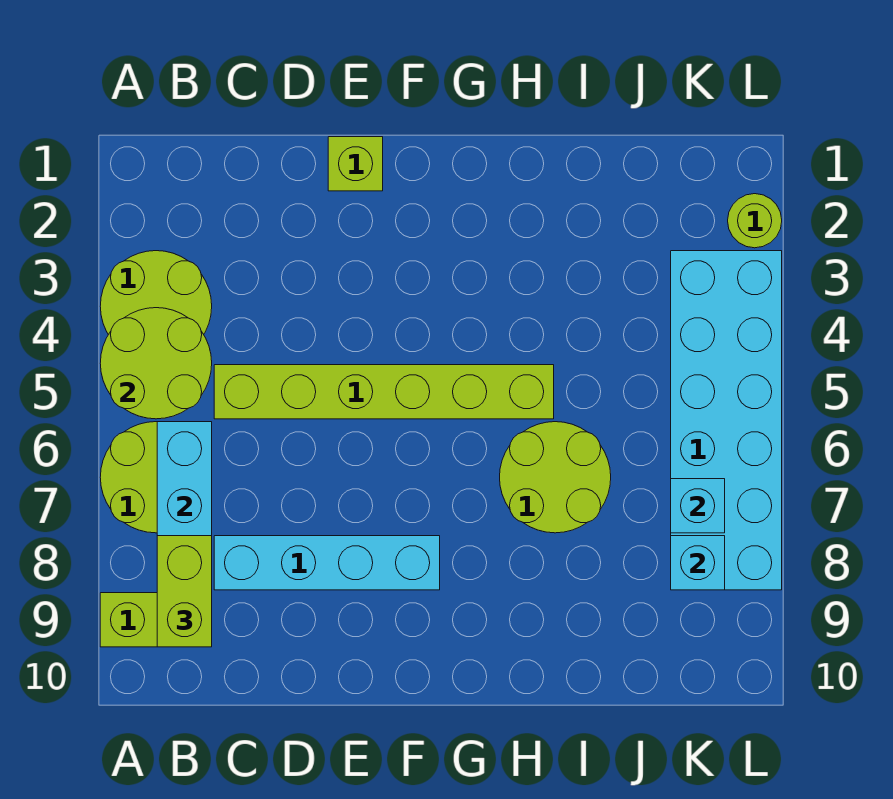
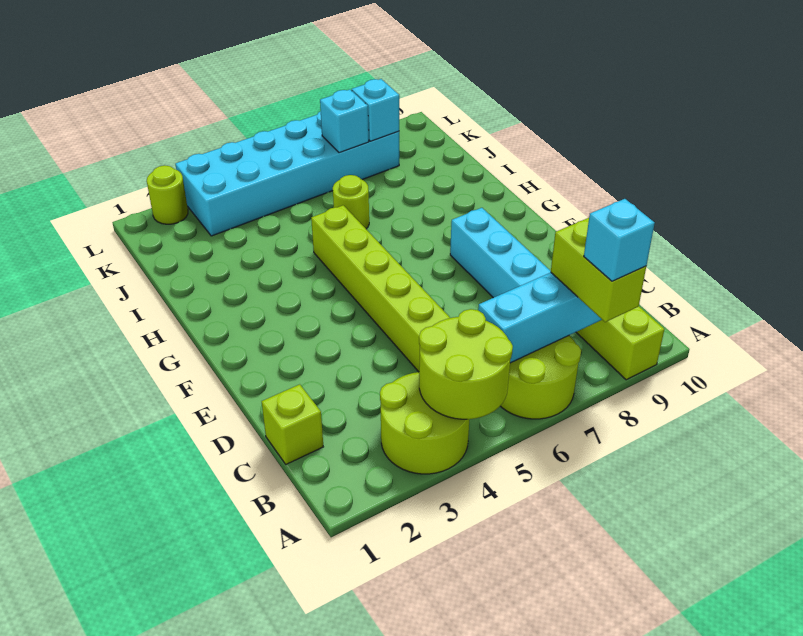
none -> cyan 1x1 brick [584,199,655,281]
lime 1x2 brick [157,536,212,647] -> lime 1x2 brick turned to [551,218,646,322]
lime 1x1 brick [328,137,383,191] -> lime 1x1 brick moved to [262,384,323,464]
lime 2x2 round brick [500,422,611,533] -> lime 1x1 round brick [333,175,369,229]

